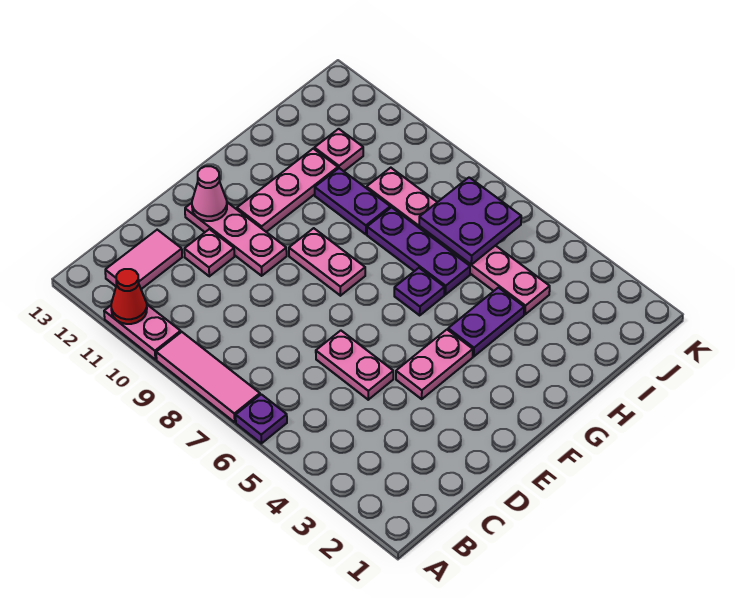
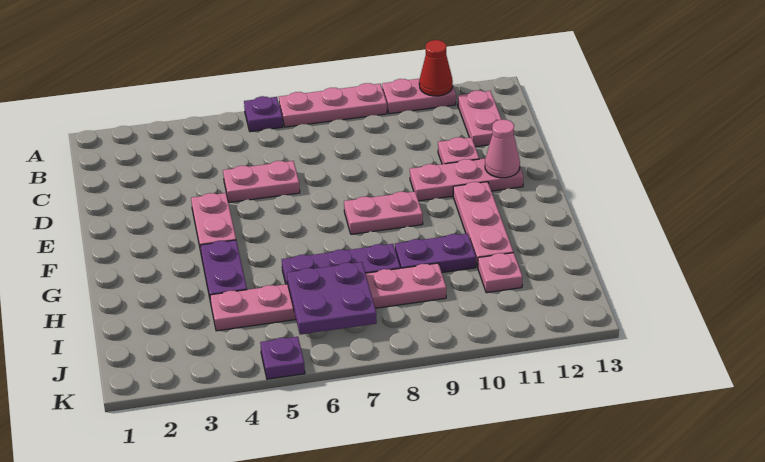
pink 1x3 tile [156,332,260,422] -> pink 1x3 plate [279,83,387,127]
pink 1x2 tile [105,230,182,289] -> pink 1x2 plate [458,90,502,147]
purple 1x1 plate [394,268,444,315] -> purple 1x1 plate moved to [260,337,305,379]

